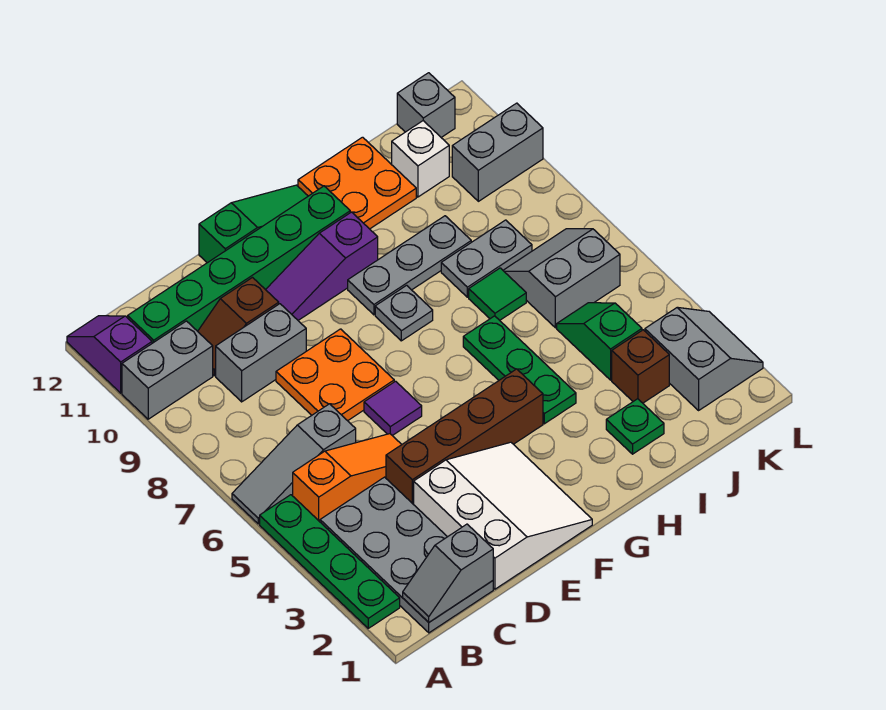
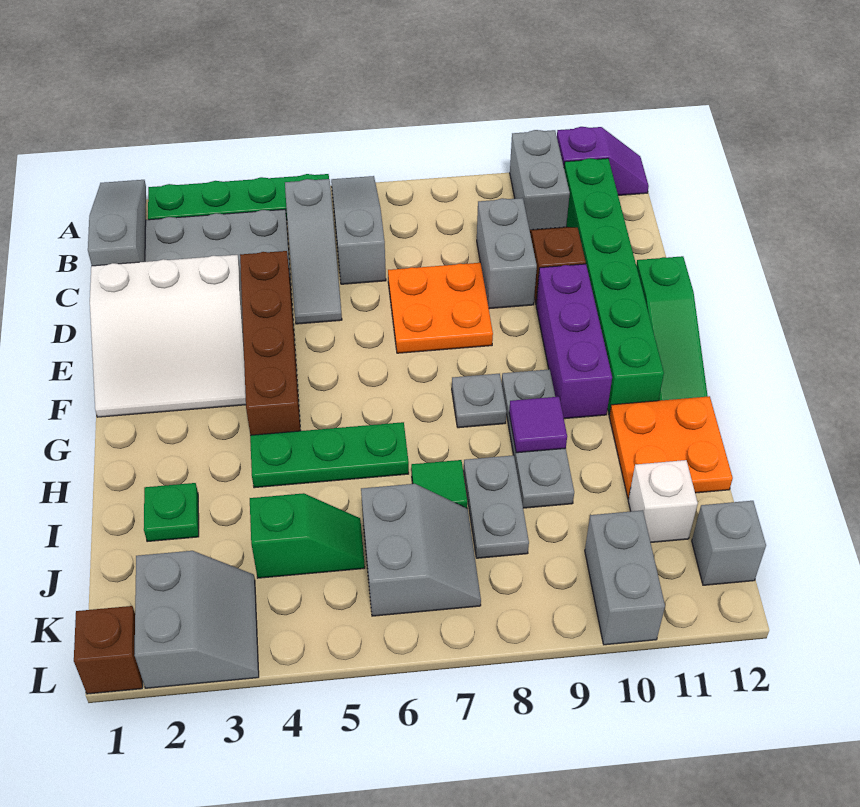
grey 1x2 slope [403,524,493,622] -> grey 1x3 slope [88,180,146,266]
orange 1x3 slope [293,434,402,522] -> grey 1x3 slope [285,179,342,324]
purple 1x1 tile [364,381,422,436] -> purple 1x1 tile moved to [509,397,567,453]
purple 1x3 slope [266,212,378,320] -> purple 1x3 brick [536,264,612,419]
brown 1x1 brick [612,330,669,403] -> brown 1x1 brick moved to [74,606,143,694]
grey 2x2 slope [645,307,763,410] -> grey 2x2 slope turned to [135,551,259,688]

